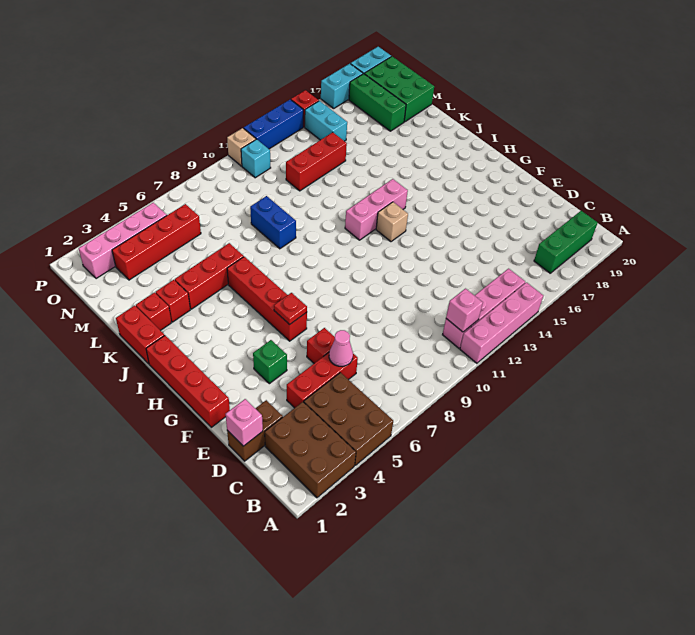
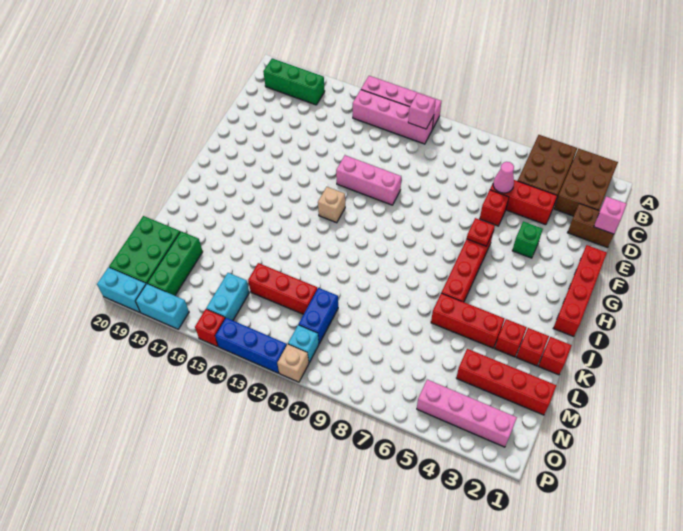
pink 1x3 brick [345,179,408,240] -> pink 1x3 brick moved to [336,155,401,205]
red 1x2 brick [116,306,165,364] -> red 1x1 brick [538,337,572,375]
blue 1x2 brick [250,196,296,249] -> blue 1x2 brick moved to [299,288,338,343]
red 1x4 brick [112,204,201,280] -> red 1x4 brick moved to [456,349,556,415]

